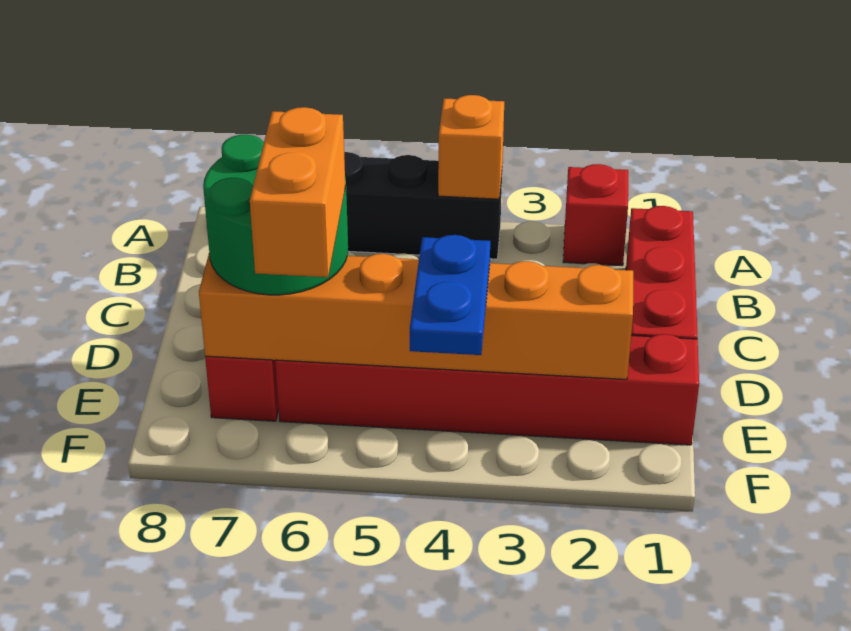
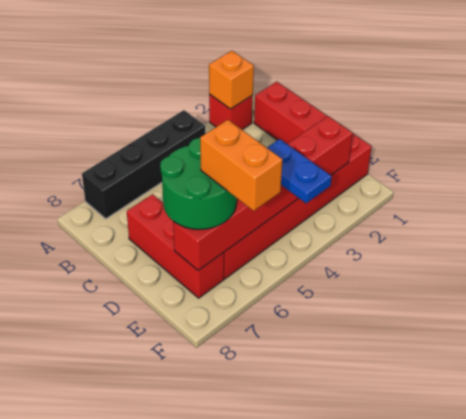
orange 1x1 brick [438,95,504,199] -> orange 1x1 brick moved to [209,51,254,109]
orange 1x6 brick [199,254,633,379] -> red 1x6 brick [173,116,353,270]

